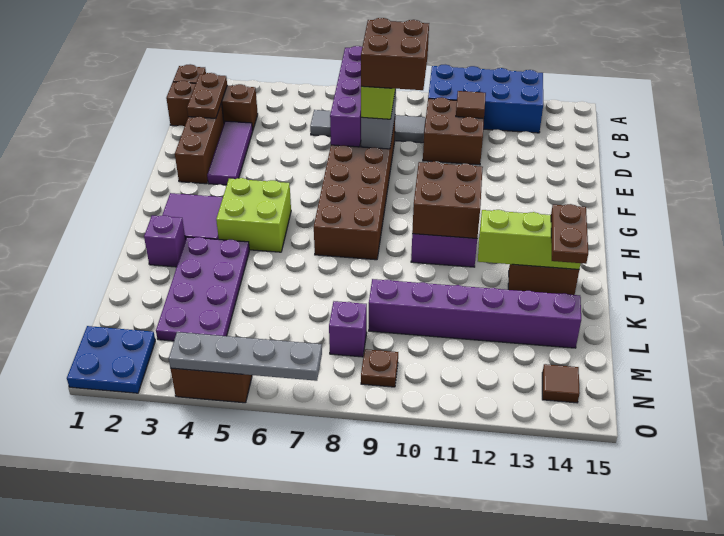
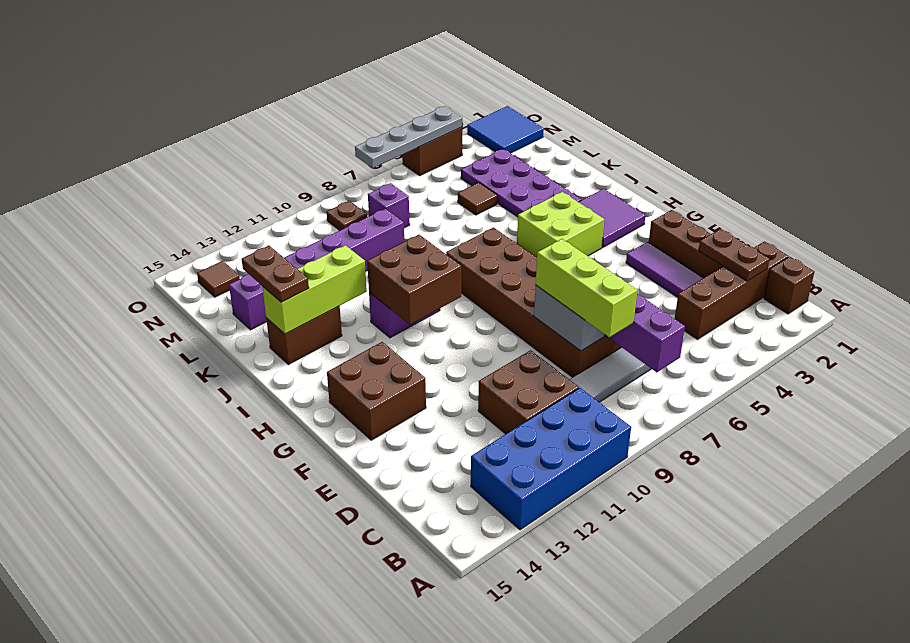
brown 1x3 brick [166,81,258,130] -> brown 1x4 brick [675,241,788,339]
brown 1x1 tile [456,91,486,119] -> brown 1x1 tile moved to [458,183,497,215]
brown 2x2 brick [361,18,429,90] -> brown 2x2 brick moved to [327,342,426,440]
purple 1x1 brick [144,215,186,267] -> none
blue 2x2 plate [67,326,155,393] -> blue 2x2 tile [467,106,544,153]

